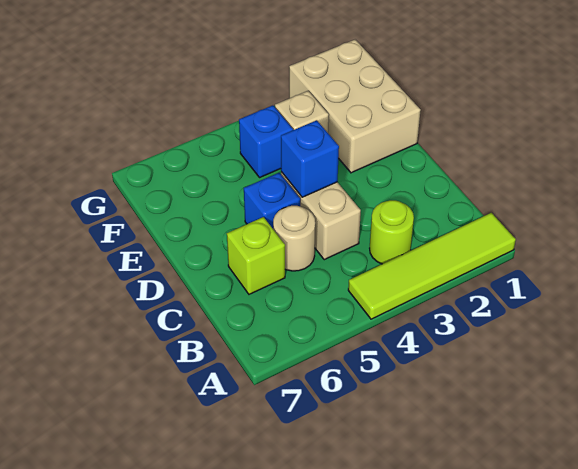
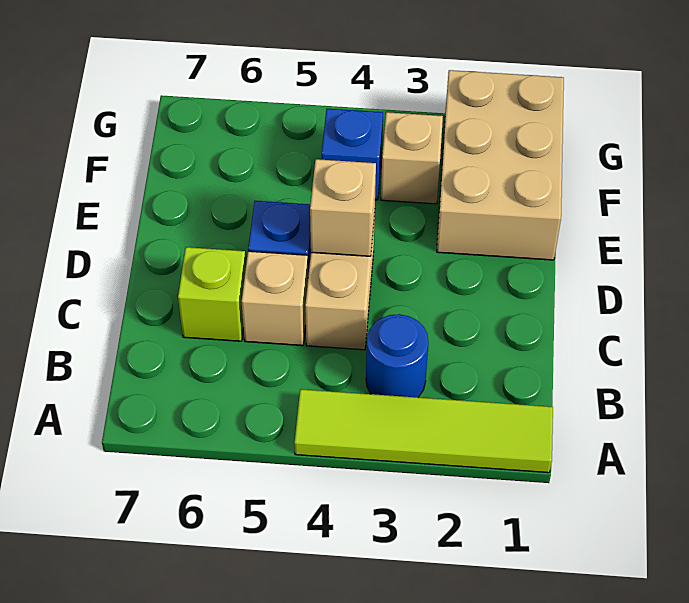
lime 1x1 round brick [370,200,414,264] -> blue 1x1 round brick [366,314,428,397]
tan 1x1 round brick [273,206,315,271] -> tan 1x1 brick [242,251,308,346]
blue 1x1 brick [281,120,339,197] -> tan 1x1 brick [310,159,376,256]

